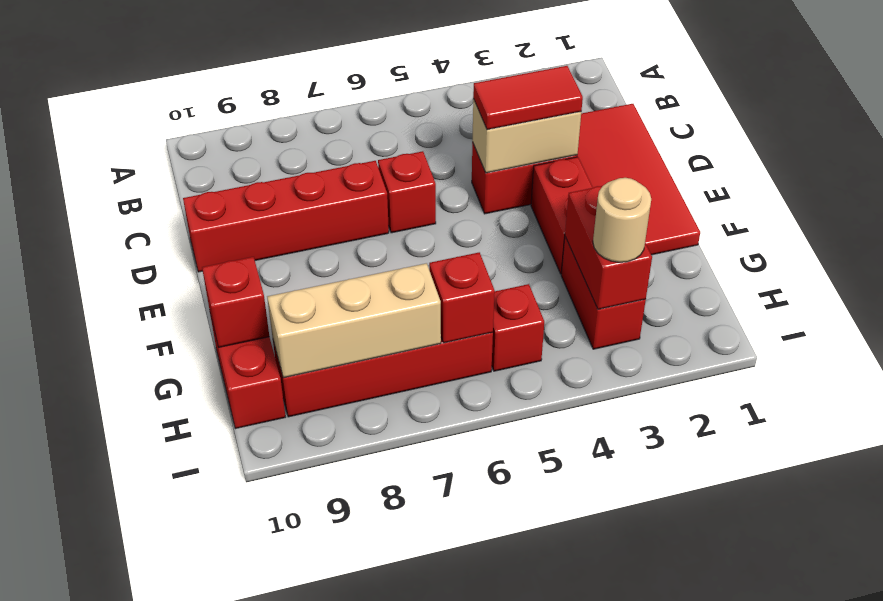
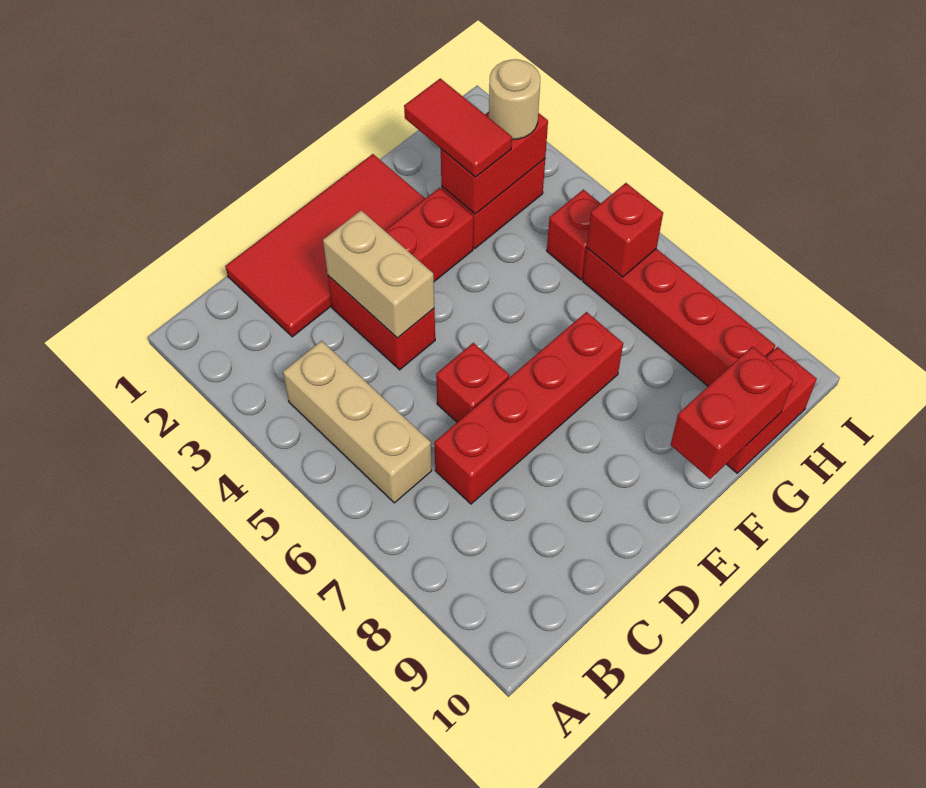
red 1x2 tile [473,66,583,130] -> red 1x2 tile moved to [404,78,512,177]
red 1x4 brick [183,161,389,272] -> red 1x4 brick turned to [434,312,623,504]
red 1x1 brick [202,257,269,347] -> red 1x2 brick [671,346,793,479]
tan 1x3 brick [267,263,441,378] -> tan 1x3 brick moved to [283,341,432,503]

